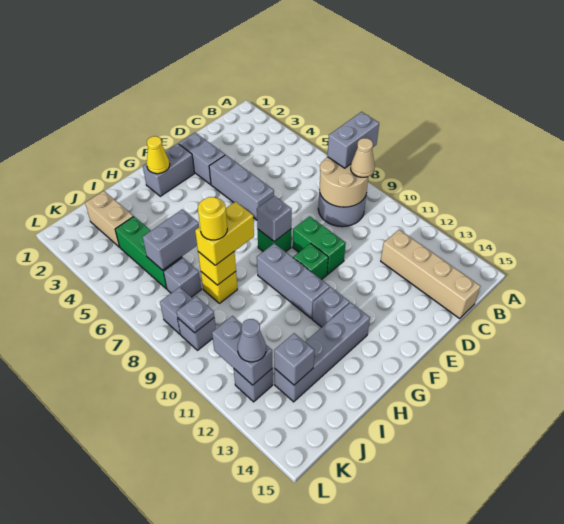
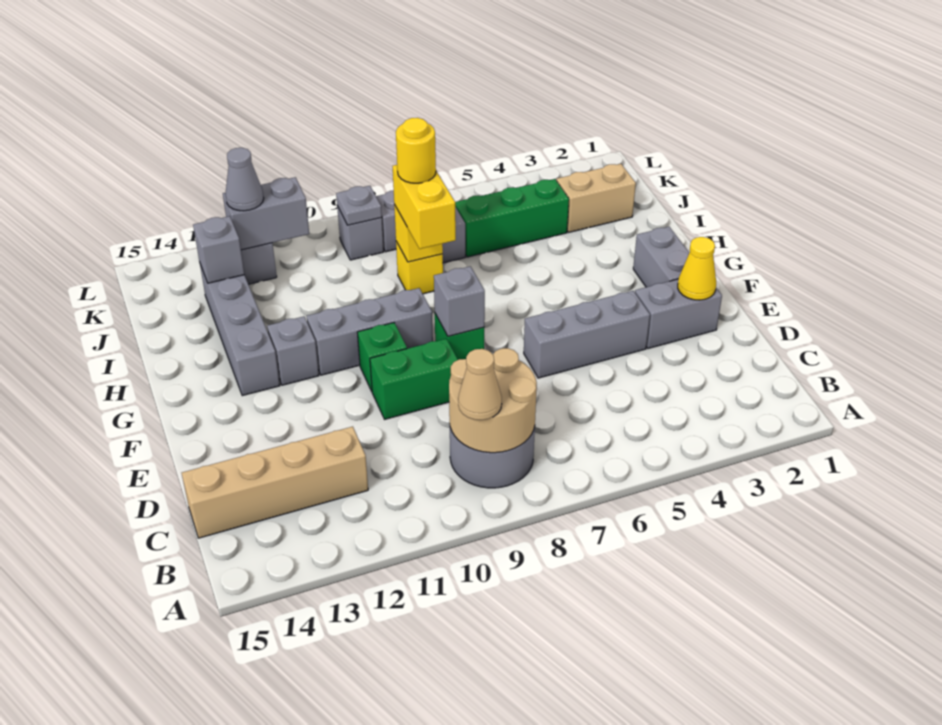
grey 1x2 brick [327,112,379,168] -> none
yellow 1x1 cone [147,136,170,174] -> yellow 1x1 cone moved to [678,237,716,300]
grey 1x2 brick [143,209,199,270] -> none

